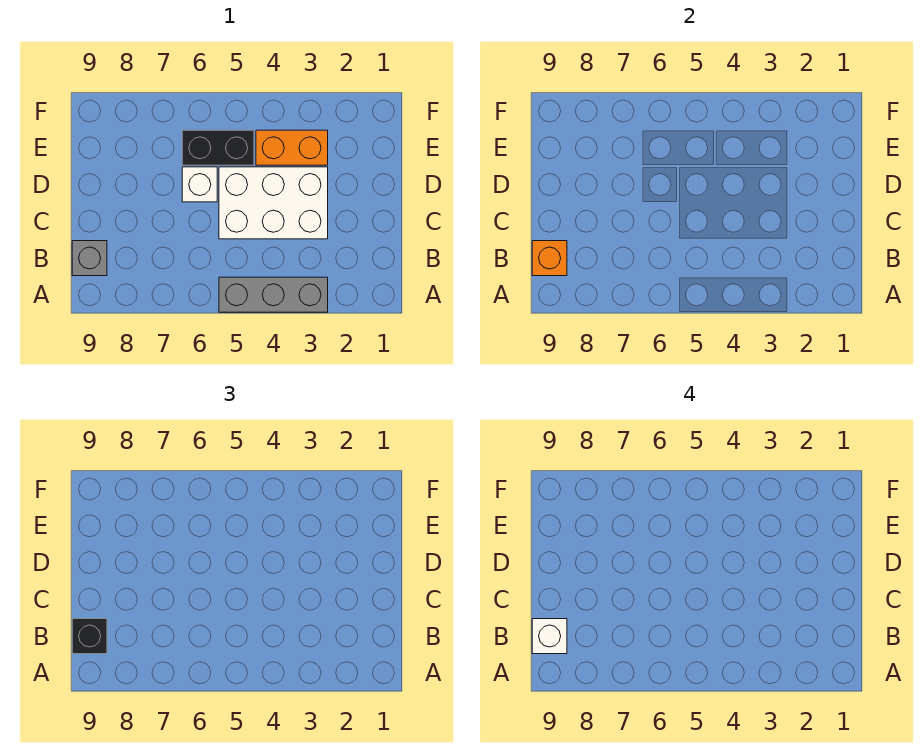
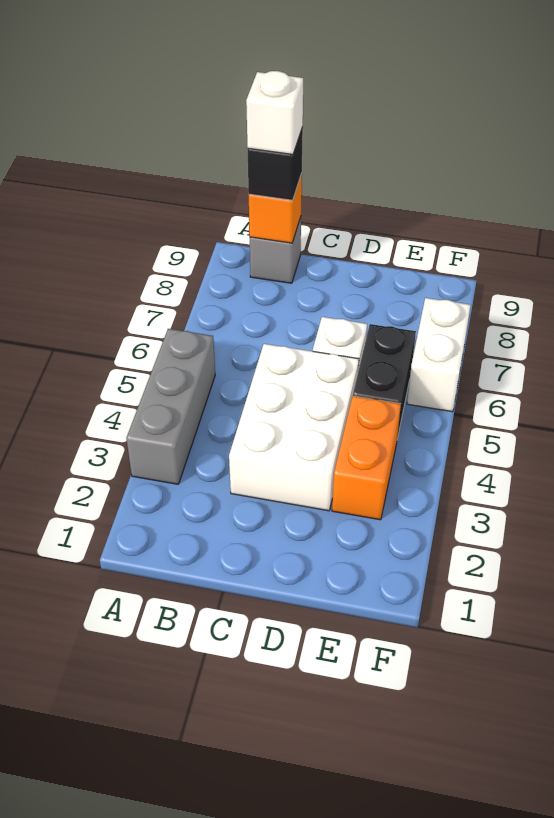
none -> white 1x2 brick [407,298,471,412]

